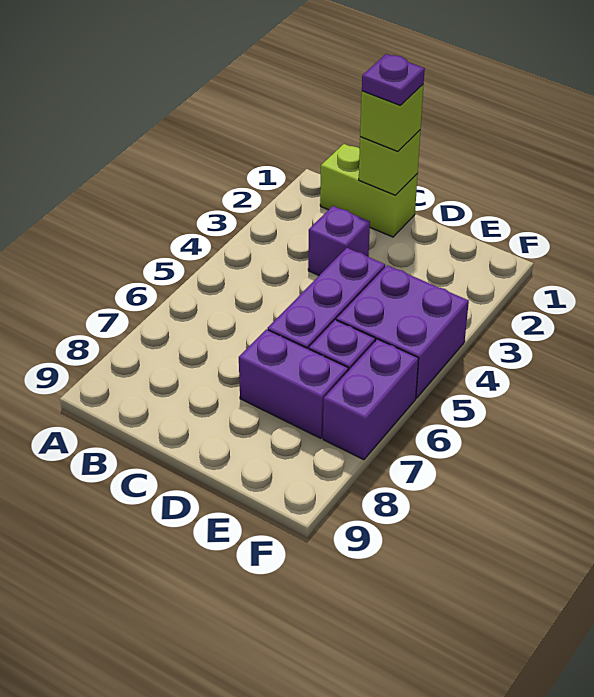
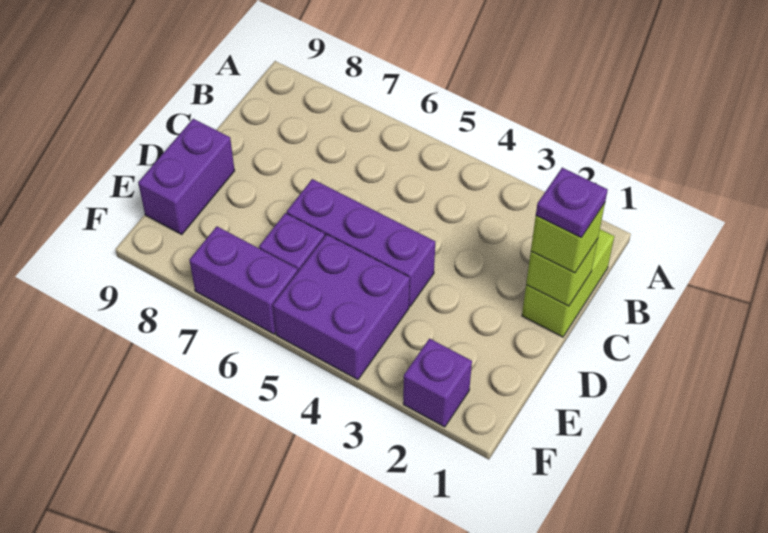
purple 1x1 brick [308,206,370,275] -> purple 1x1 brick moved to [403,339,472,427]
purple 1x2 brick [239,329,348,438] -> purple 1x2 brick moved to [138,119,235,235]

